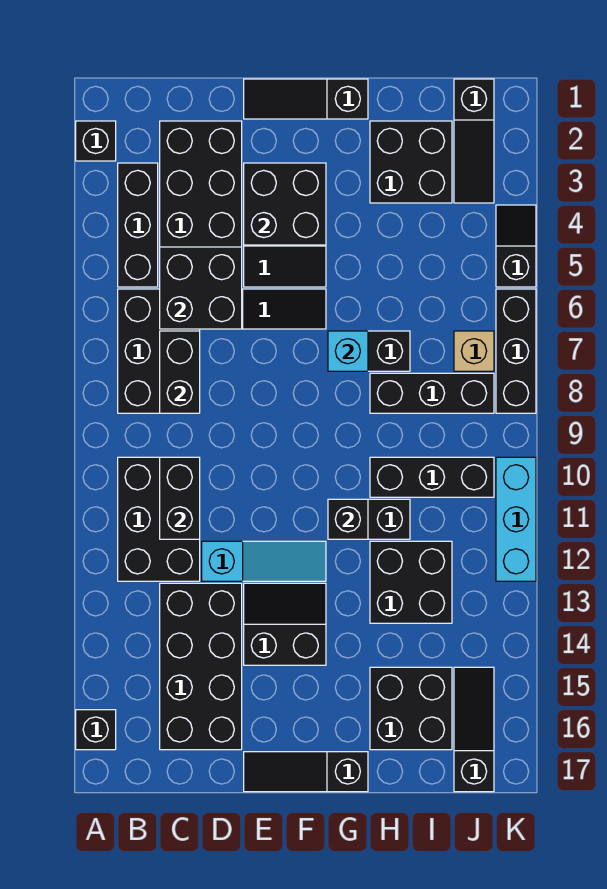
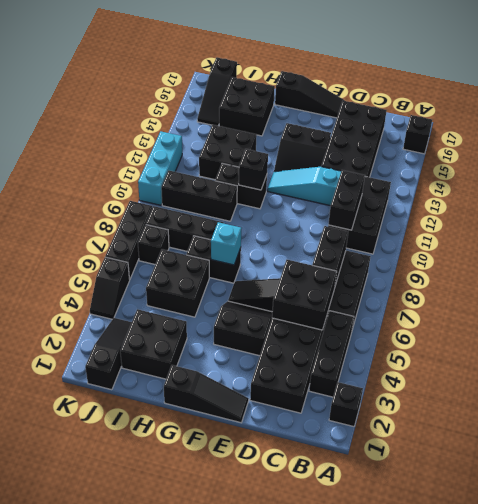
black 2x2 brick [244,163,326,245] -> black 2x2 brick moved to [146,249,209,317]
tan 1x1 brick [454,331,494,371] -> black 1x1 brick [138,225,169,264]

